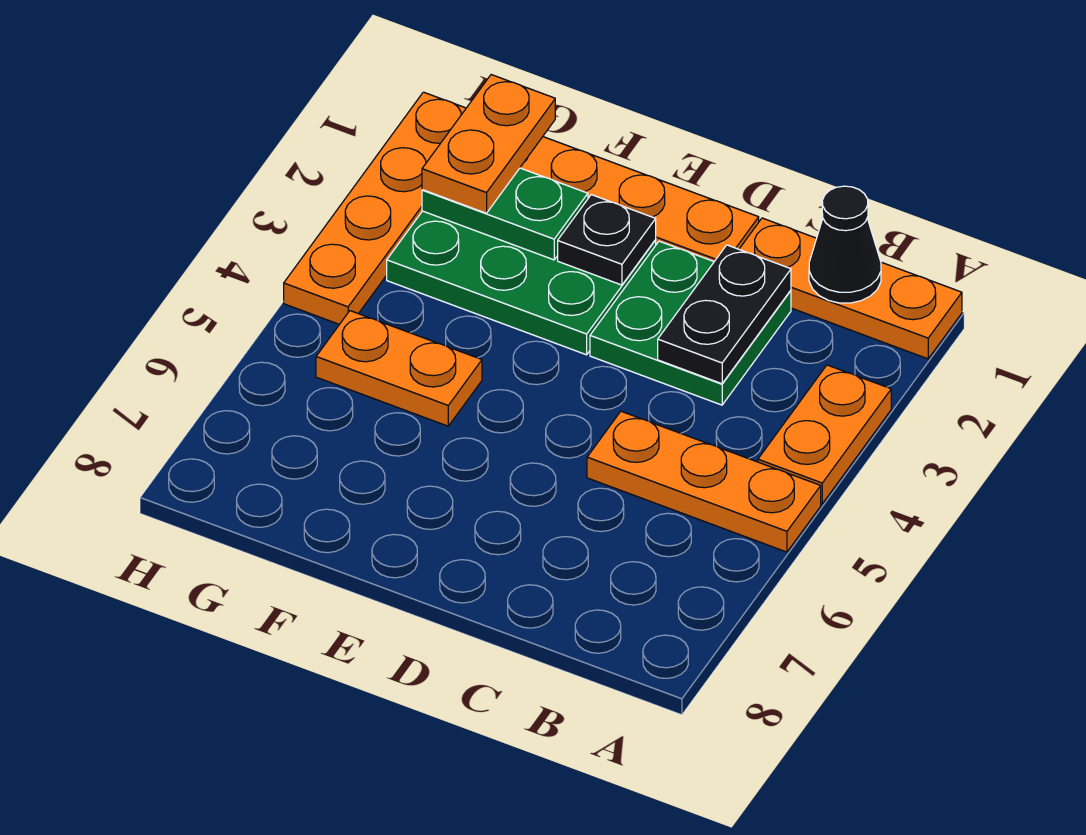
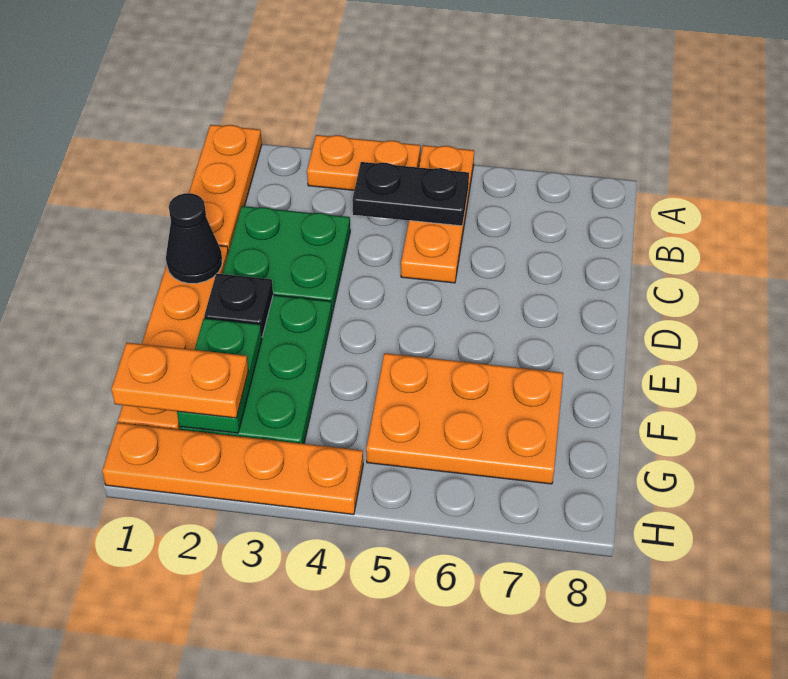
black 1x1 cone [809,186,881,303] -> black 1x1 cone moved to [166,193,222,283]
black 1x2 plate [658,245,791,384] -> black 1x2 plate moved to [352,162,469,226]
orange 1x2 plate [316,311,482,426] -> orange 2x3 plate [366,353,563,484]

